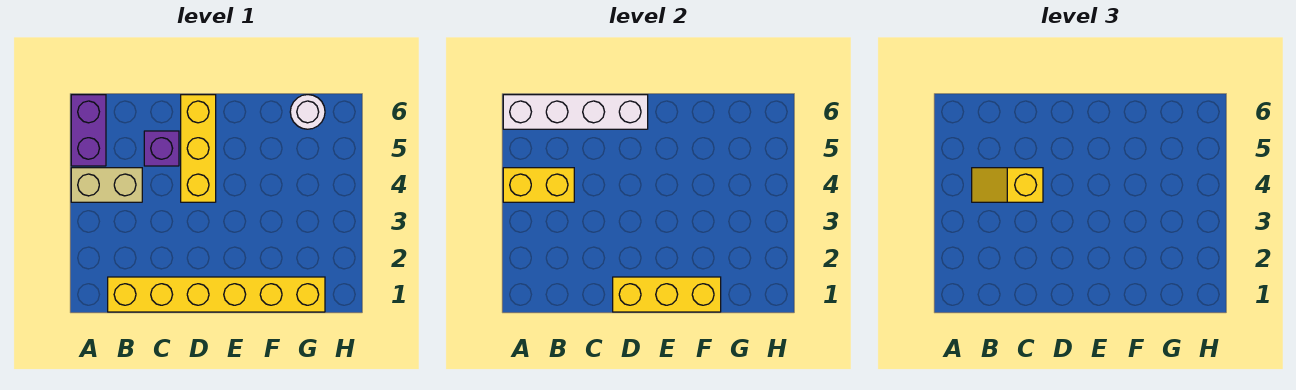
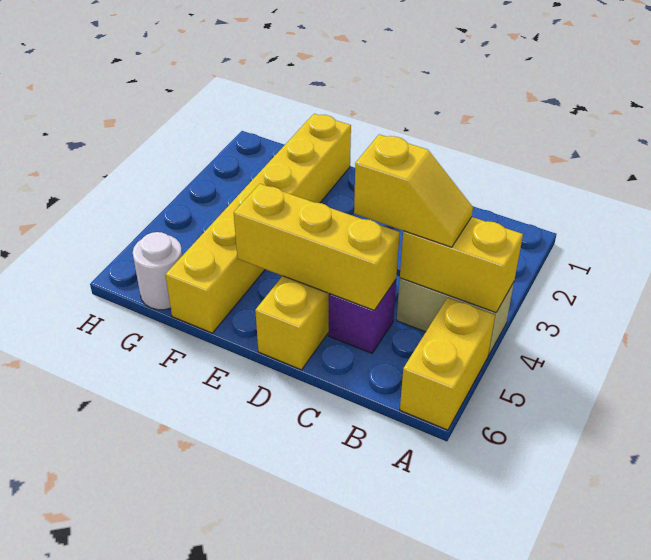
purple 1x2 brick [71,95,106,166] -> yellow 1x2 brick [400,298,495,430]
white 1x4 brick [503,95,648,129] -> none
yellow 1x6 brick [108,277,325,312] -> yellow 1x6 brick turned to [165,114,351,333]
yellow 1x3 brick [613,277,721,312] -> yellow 1x3 brick moved to [234,184,400,310]

